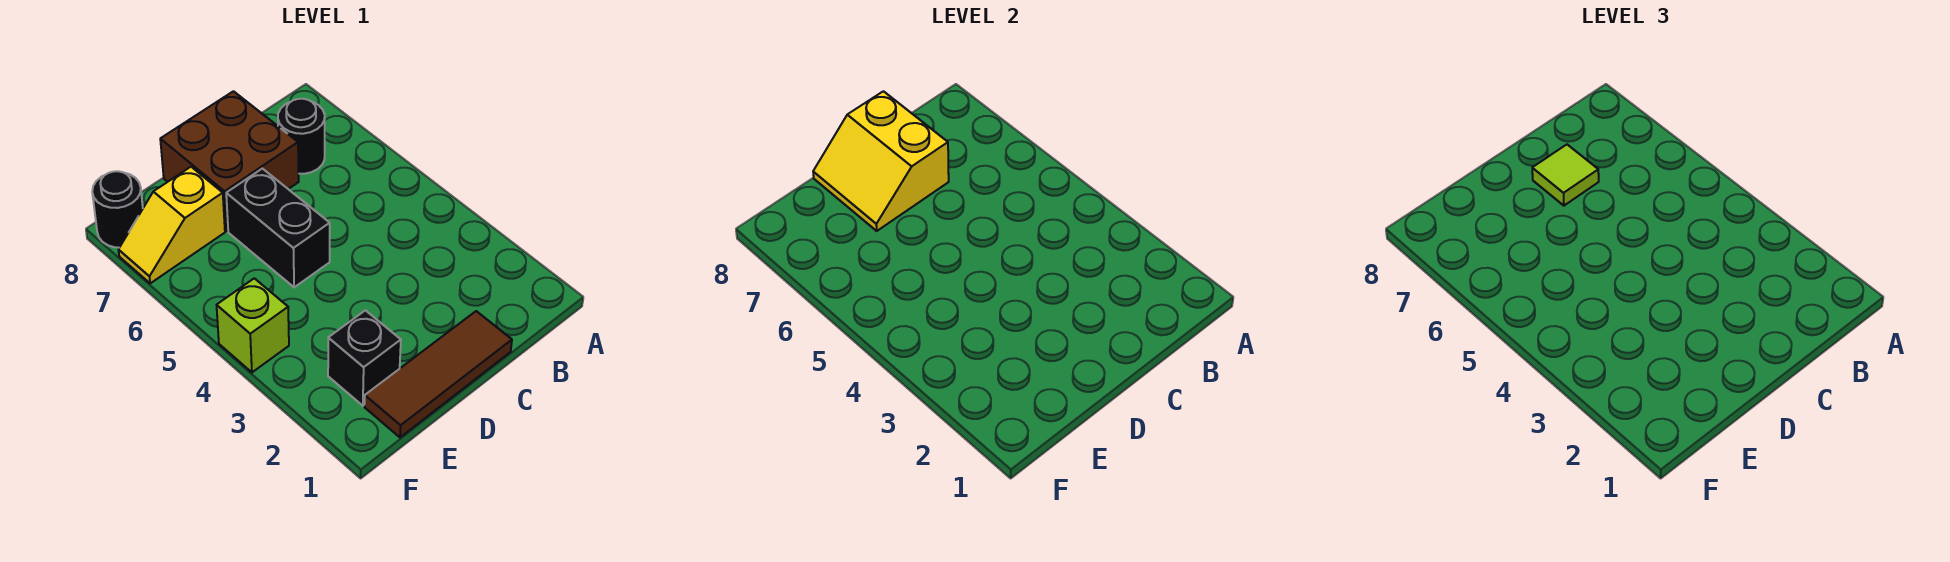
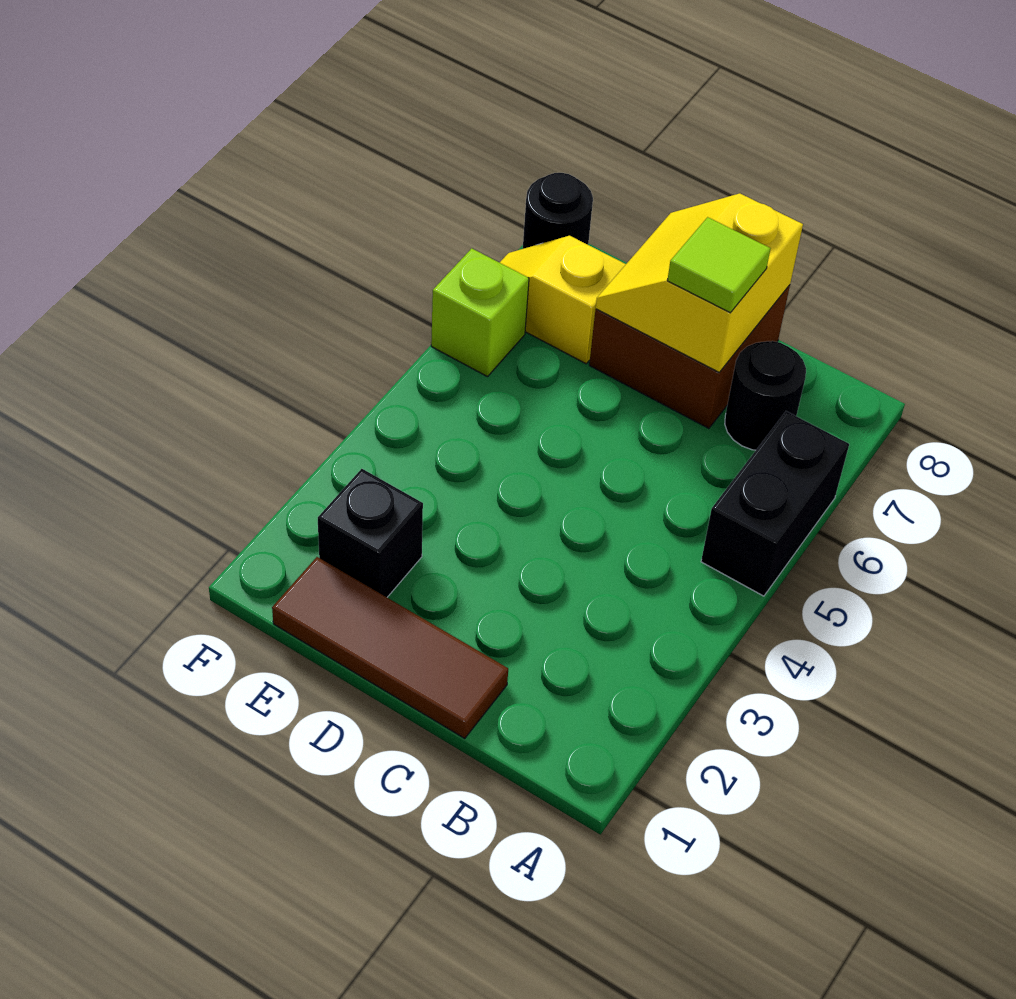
black 1x2 brick [226,169,330,287] -> black 1x2 brick moved to [701,411,849,596]
lime 1x1 brick [217,278,289,372] -> lime 1x1 brick moved to [431,248,529,377]

